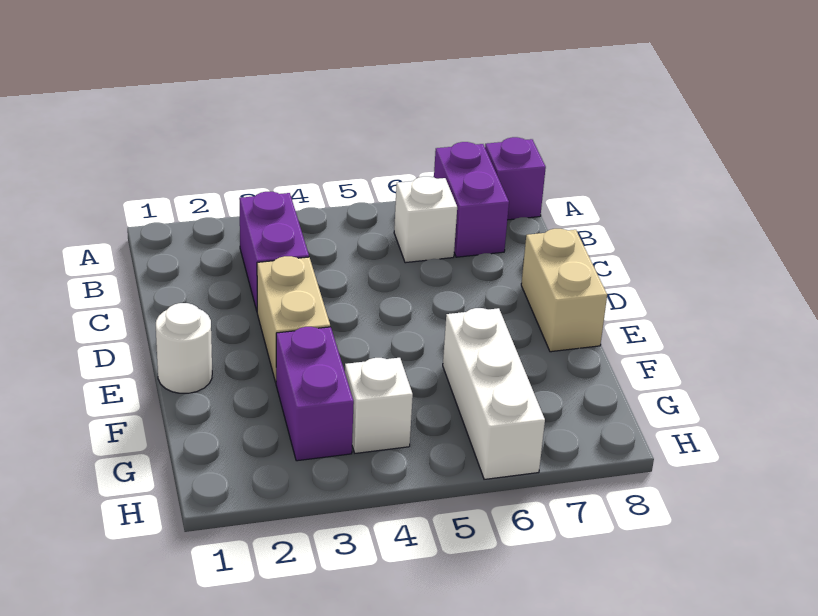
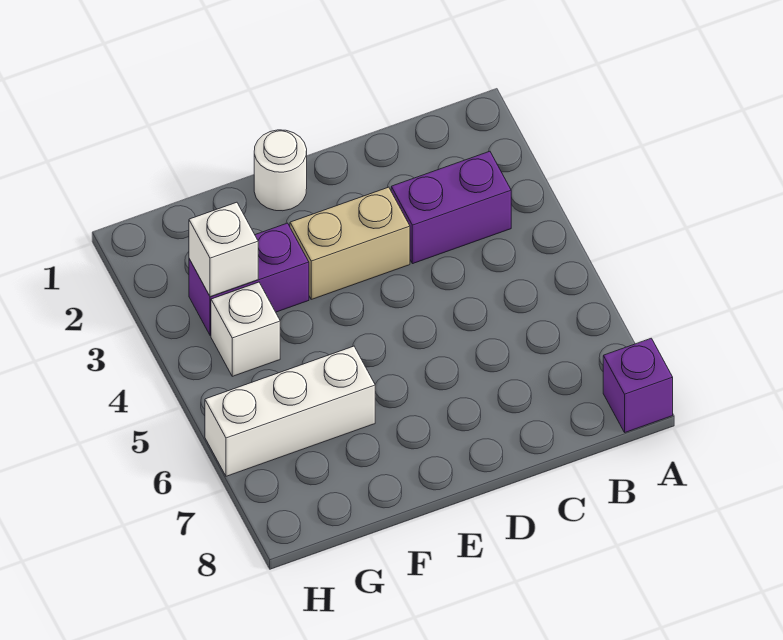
purple 1x2 brick [434,142,509,257] -> none
white 1x1 brick [394,176,457,263] -> white 1x1 brick moved to [189,202,258,297]
tan 1x2 brick [521,229,607,352] -> none

